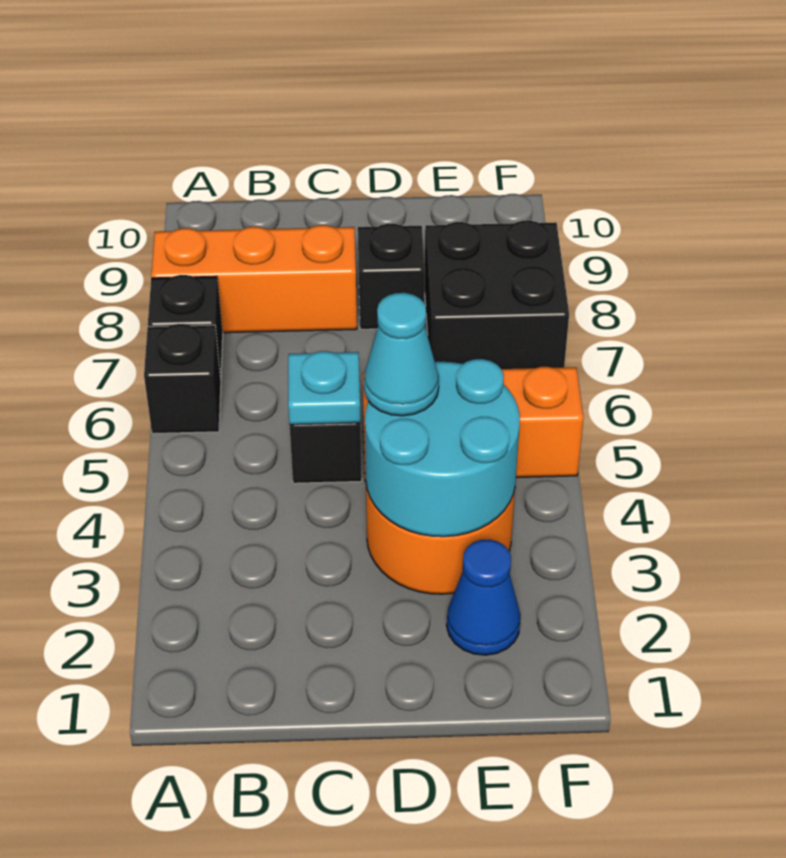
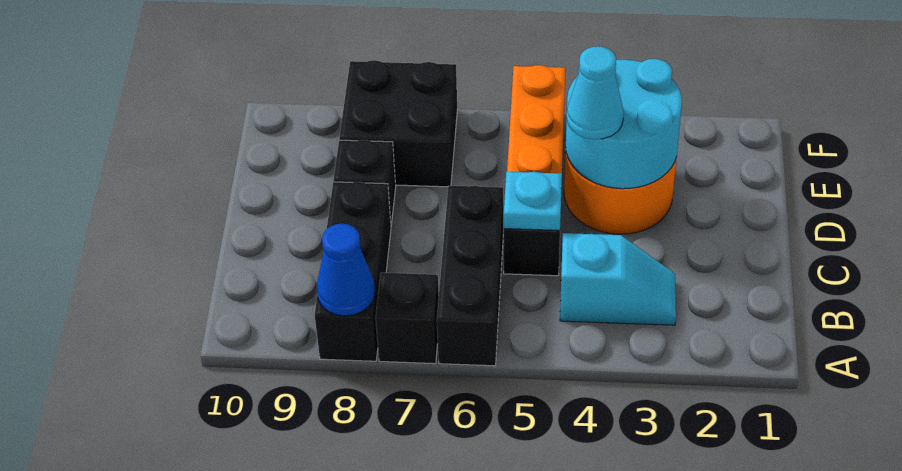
black 1x1 brick [144,324,221,434] -> black 1x3 brick [437,186,503,366]
orange 1x3 brick [151,225,357,333] -> black 1x3 brick [315,182,391,361]
none -> cyan 1x2 slope [560,233,676,325]
blue 1x1 cone [447,540,521,655] -> blue 1x1 cone moved to [317,224,375,316]

